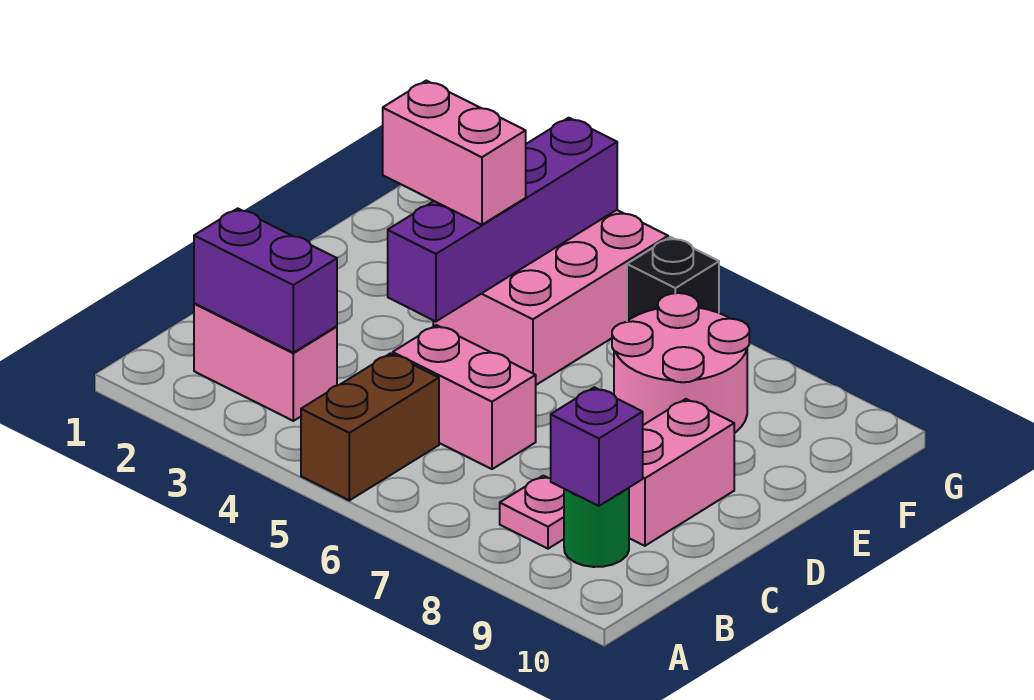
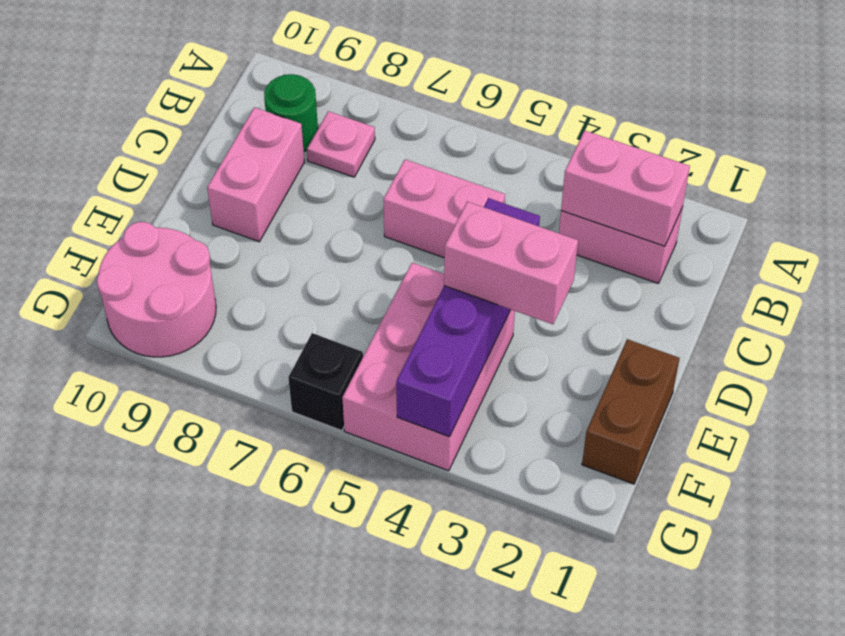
brown 1x2 brick [301,353,439,500] -> brown 1x2 brick moved to [582,339,680,484]
purple 1x2 brick [194,208,337,353] -> pink 1x2 brick [561,131,690,246]
purple 1x1 brick [551,387,643,506] -> none
pink 2x2 round brick [612,293,749,433] -> pink 2x2 round brick moved to [97,222,216,357]

